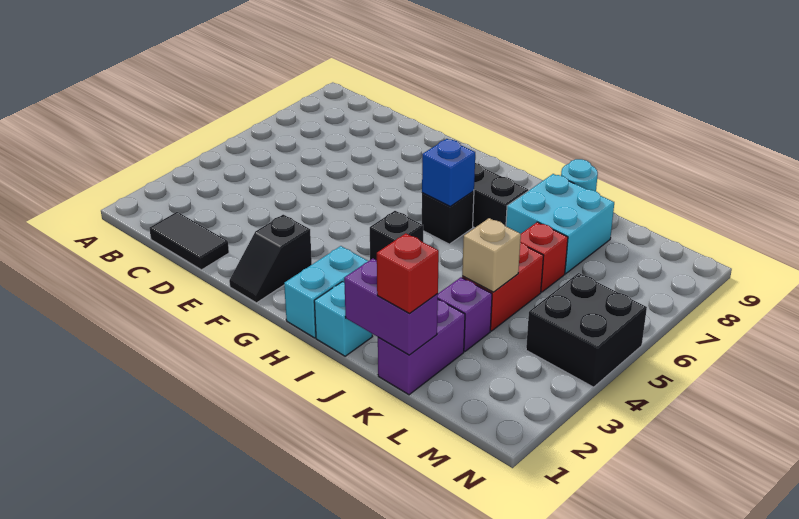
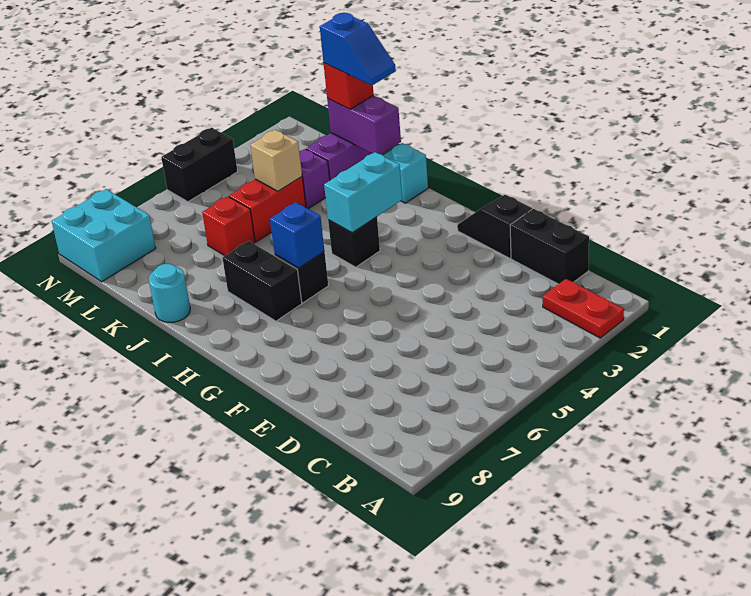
none -> red 1x2 plate [543,279,624,338]
black 1x2 tile [149,212,229,270] -> black 1x2 brick [510,209,589,284]
black 1x2 slope [229,215,312,303] -> black 1x2 slope turned to [457,195,532,258]
cyan 1x2 brick [284,246,368,338] -> cyan 1x2 brick moved to [324,152,402,233]
none -> blue 1x2 slope [320,13,396,85]
cyan 2x2 brick [506,174,614,274] -> cyan 2x2 brick moved to [52,189,156,282]
black 2x2 brick [526,273,647,387] -> black 1x2 brick [161,128,238,202]

